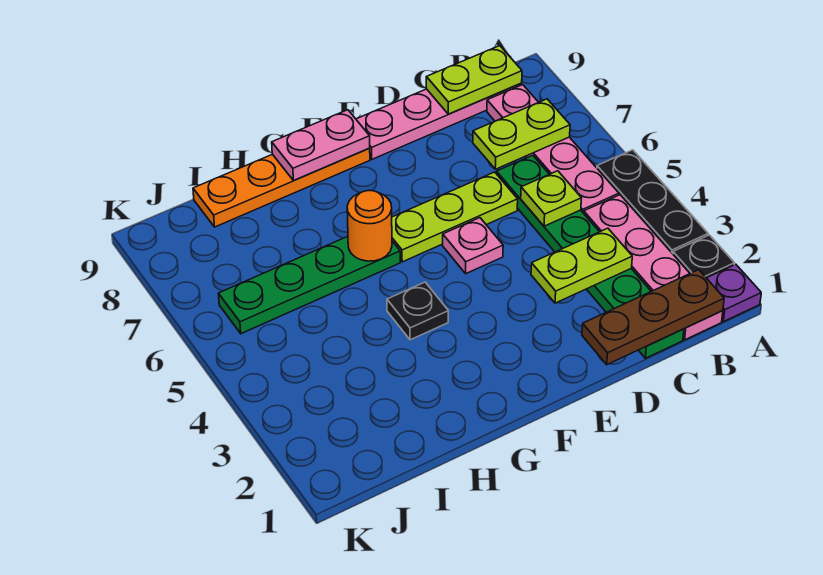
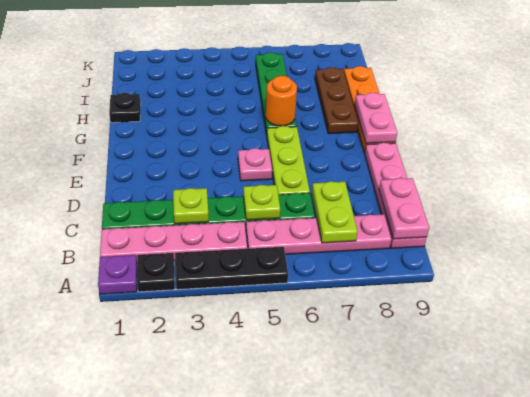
brown 1x3 plate [582,270,724,365] -> brown 1x3 plate moved to [315,67,358,134]
lime 1x2 plate [426,46,522,114] -> pink 1x2 plate [379,178,429,239]
lime 1x2 plate [531,228,632,303] -> lime 1x1 plate [173,188,209,224]
black 1x1 plate [387,282,448,340] -> black 1x1 plate moved to [109,93,141,123]

